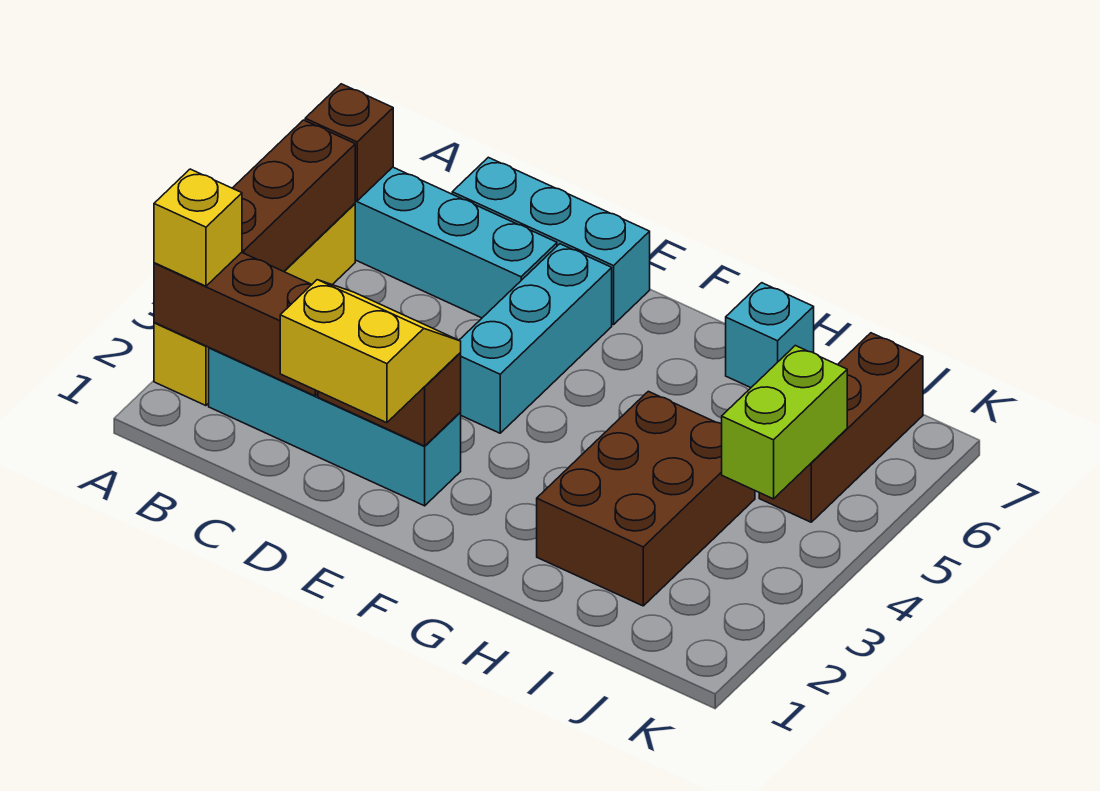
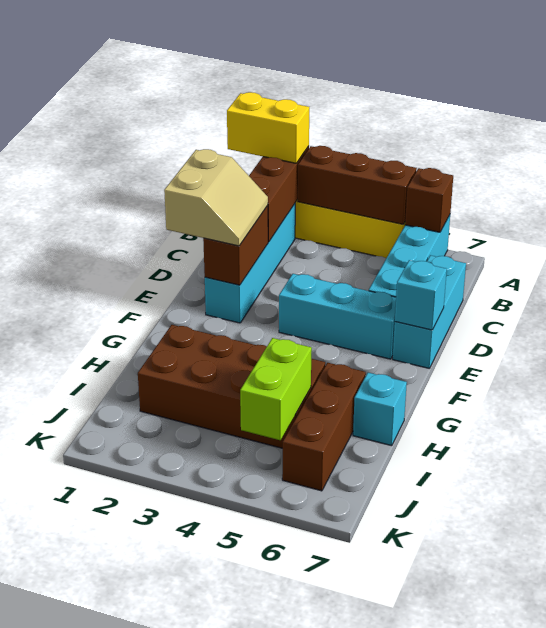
yellow 1x1 brick [154,169,242,286] -> yellow 1x2 brick [227,92,309,163]
yellow 2x2 slope [280,280,461,423] -> tan 2x2 slope [164,149,268,246]
none -> cyan 1x1 brick [395,260,447,330]
brown 2x3 brick [537,391,755,606] -> brown 2x4 brick [138,325,325,448]
lime 1x2 brick [722,346,847,499] -> lime 1x2 brick turned to [240,338,312,440]
brown 1x3 brick [759,333,923,522] -> brown 1x3 brick turned to [282,363,366,491]

